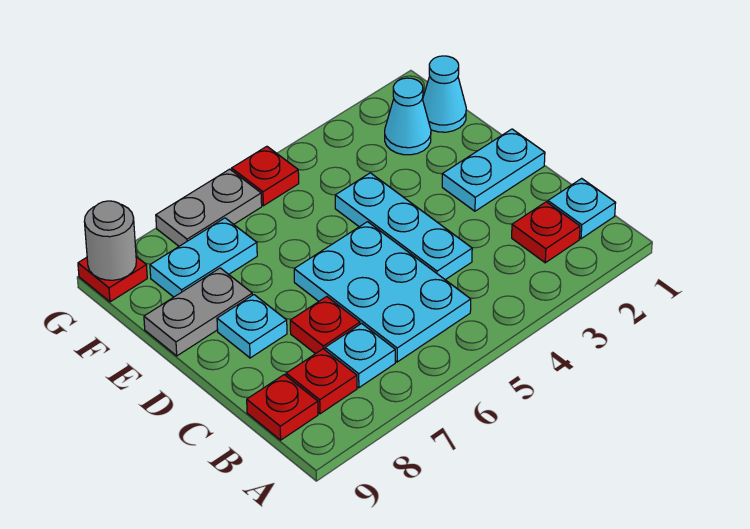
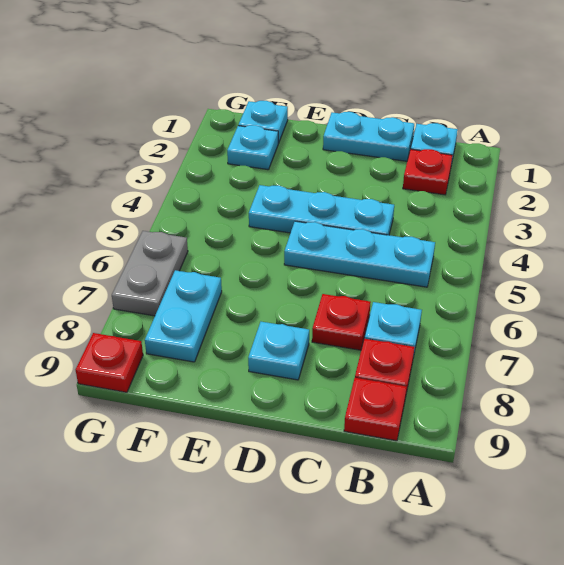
cyan 2x3 plate [294,222,471,362] -> cyan 1x3 plate [284,221,435,287]
cyan 1x2 plate [442,129,545,211] -> cyan 1x2 plate turned to [323,112,414,161]
grey 1x2 plate [144,268,252,356] -> none
cyan 1x1 cone [423,56,466,132] -> cyan 1x1 plate [238,101,288,143]
cyan 1x1 cone [385,78,431,155] -> cyan 1x1 plate [227,125,278,170]
red 1x1 plate [232,146,299,206] -> none
grey 1x1 round brick [84,201,136,280] -> none

